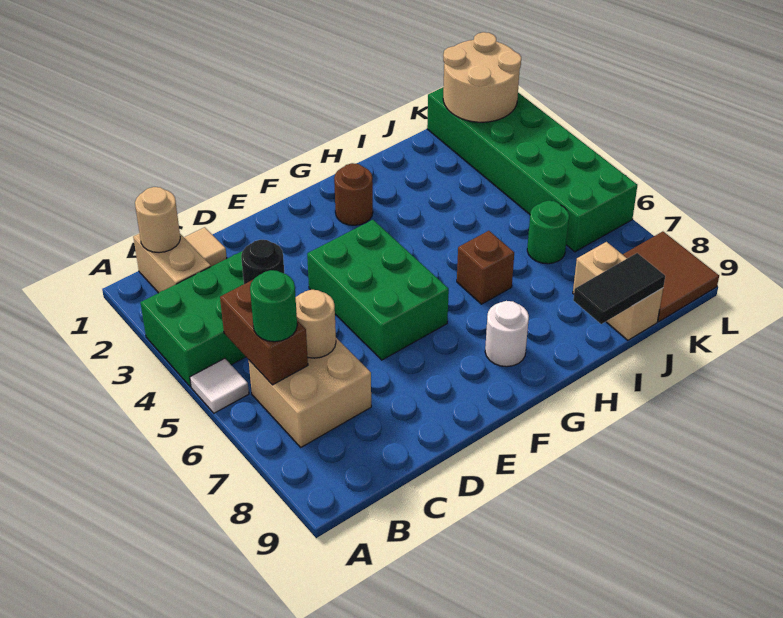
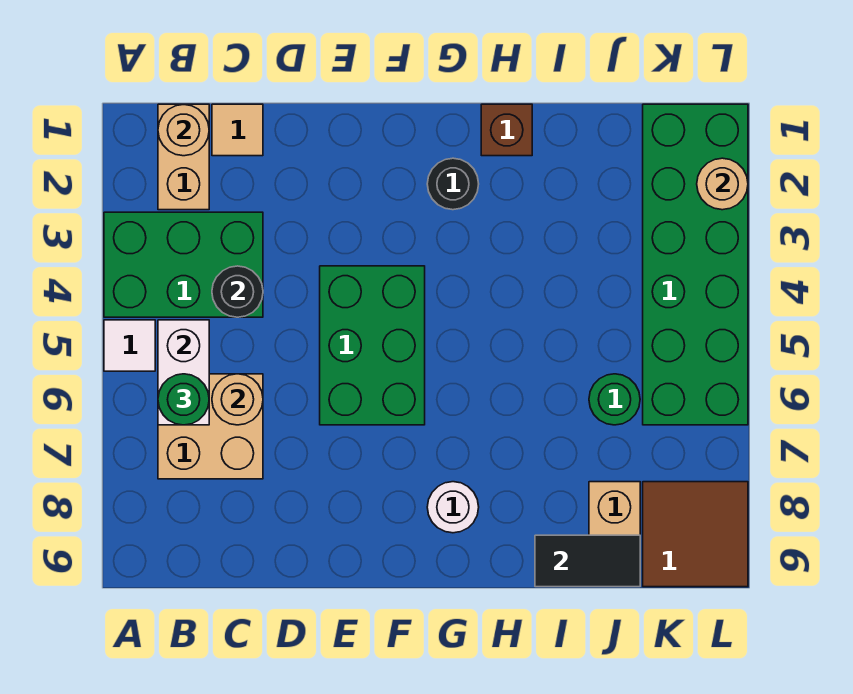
brown 1x2 brick [220,280,308,385] -> white 1x2 brick [158,320,209,425]
brown 1x1 round brick [334,163,373,225] -> black 1x1 round brick [427,158,479,210]
brown 1x1 brick [457,231,514,304] -> brown 1x1 brick moved to [481,104,532,156]
tan 2x2 round brick [443,32,521,122] -> tan 1x1 round brick [697,158,748,210]

